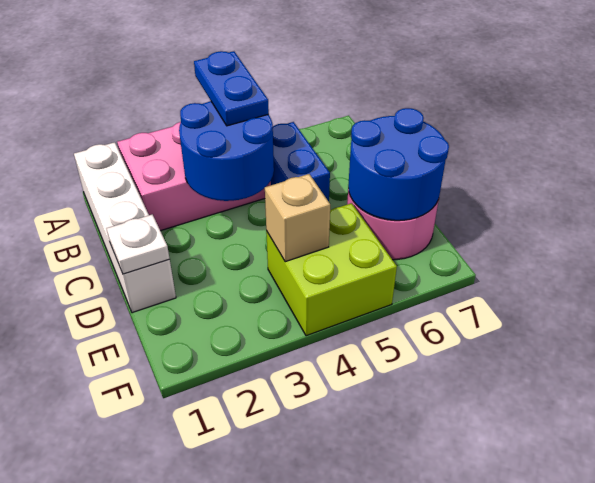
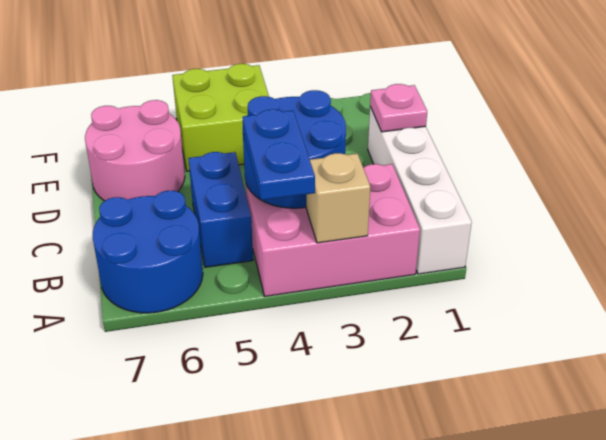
white 1x1 plate [106,214,170,274] -> pink 1x1 plate [370,84,427,132]
blue 2x2 round brick [348,108,449,221] -> blue 2x2 round brick moved to [93,190,203,313]
tan 1x1 brick [265,174,330,262] -> tan 1x1 brick moved to [306,153,370,243]

